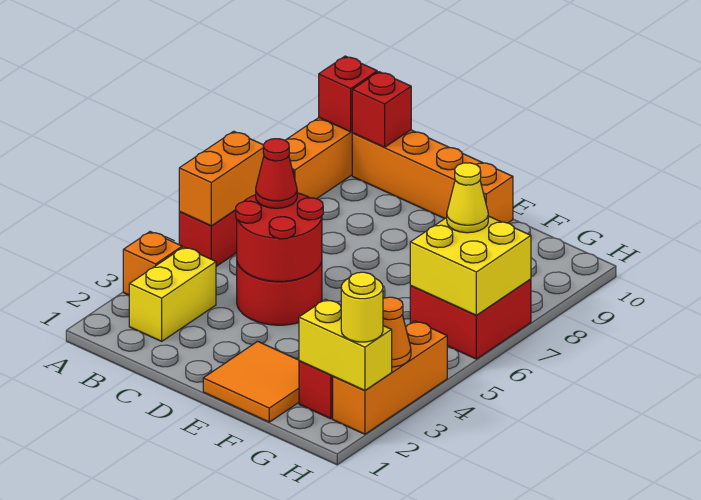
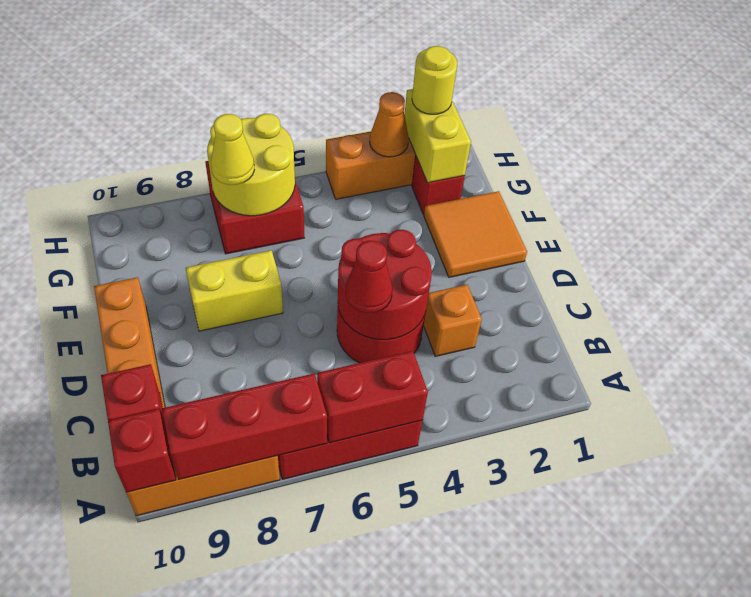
orange 1x1 brick [123,232,182,295] -> orange 1x1 brick moved to [424,285,482,356]
orange 1x2 brick [179,131,264,226] -> red 1x2 brick [317,351,428,443]
none -> red 1x3 brick [162,373,327,480]
yellow 1x2 brick [129,247,216,341] -> yellow 1x2 brick moved to [186,250,283,331]
yellow 2x2 brick [410,216,531,315] -> yellow 2x2 round brick [207,114,295,216]

